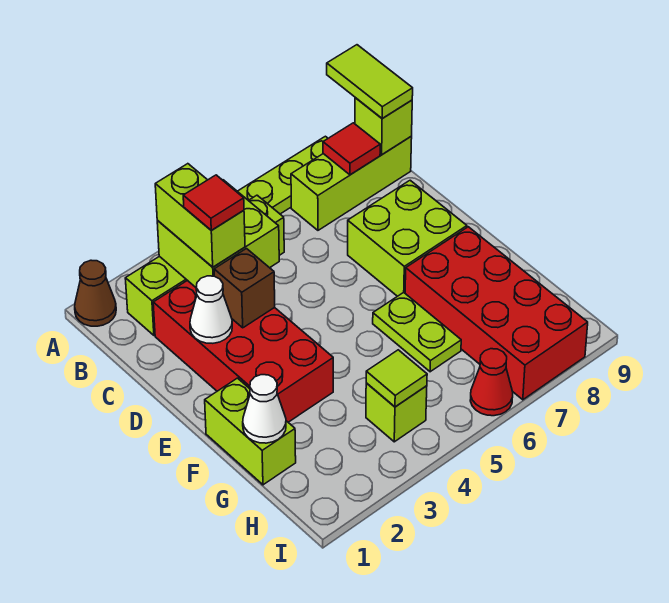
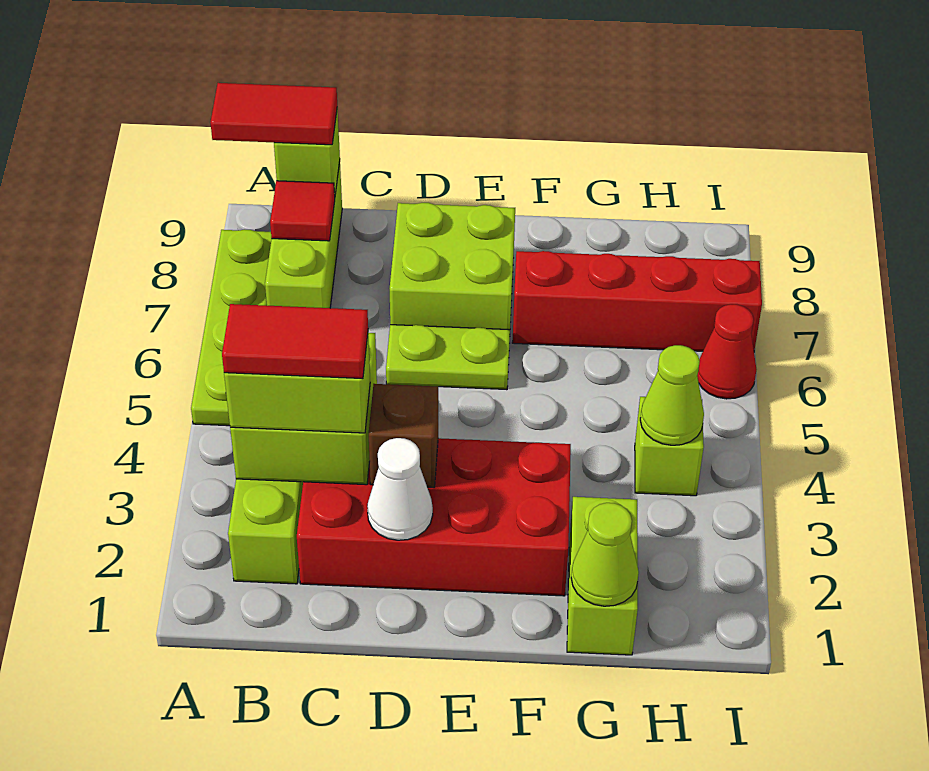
brown 1x1 cone [75,260,116,326] -> none
lime 1x2 tile [327,45,413,118] -> red 1x2 tile [210,83,337,145]
red 1x1 tile [183,175,244,230] -> red 1x2 tile [222,304,368,379]
lime 1x2 brick [205,378,296,485] -> lime 1x2 brick turned to [567,497,638,655]
lime 1x2 plate [373,292,461,372] -> lime 1x2 plate moved to [386,325,510,390]
red 2x4 brick [405,227,588,400] -> red 1x4 brick [512,251,762,351]
white 1x1 cone [243,375,286,443] -> lime 1x1 cone [571,503,639,606]
lime 1x1 tile [366,350,427,407] -> lime 1x1 cone [640,345,704,445]

